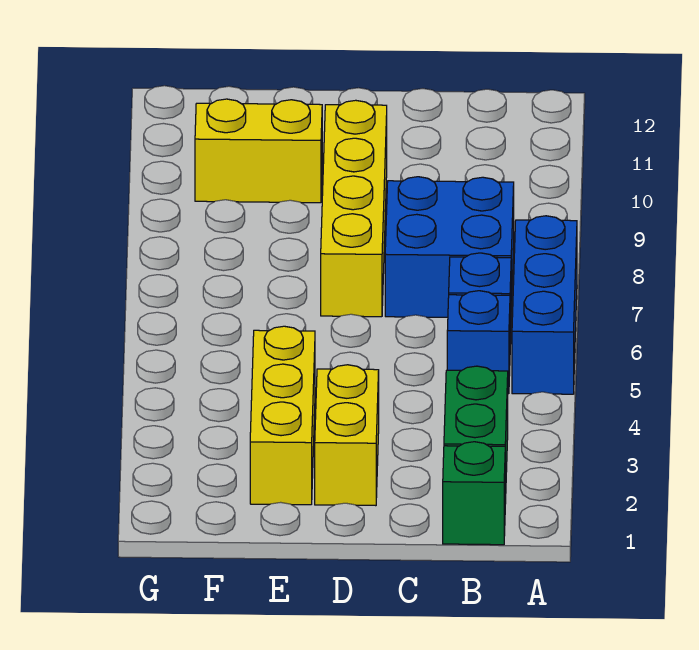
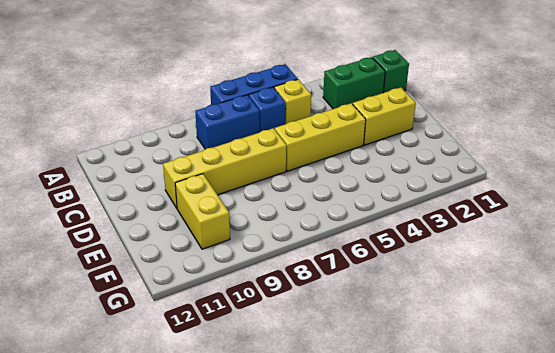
blue 1x1 brick [447,291,510,394] -> yellow 1x1 brick [274,79,311,124]
blue 2x2 brick [385,177,514,317] -> blue 1x2 brick [195,95,260,149]
yellow 1x3 brick [250,326,315,505] -> yellow 1x3 brick moved to [275,103,366,171]

